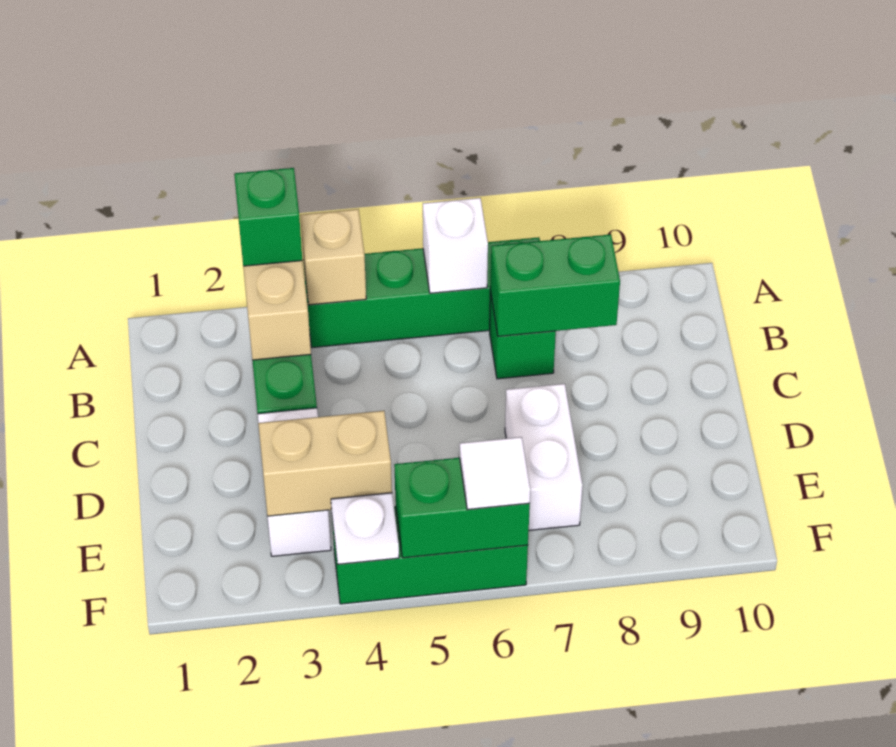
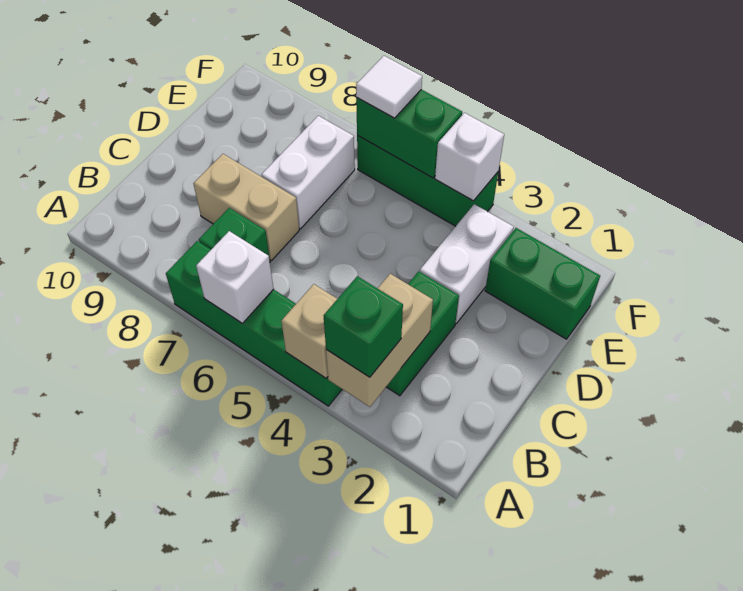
green 1x2 brick [490,234,620,336] -> green 1x2 brick moved to [485,228,600,339]
tan 1x2 brick [258,411,392,516] -> tan 1x2 brick moved to [193,154,299,260]
white 1x1 plate [331,493,399,564] -> white 1x1 brick [435,113,504,201]

